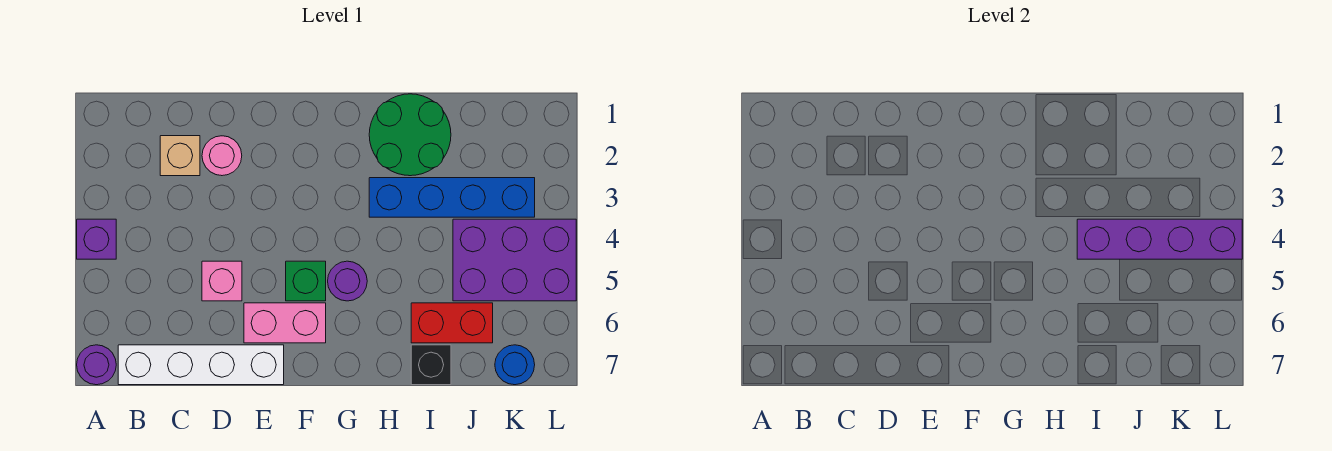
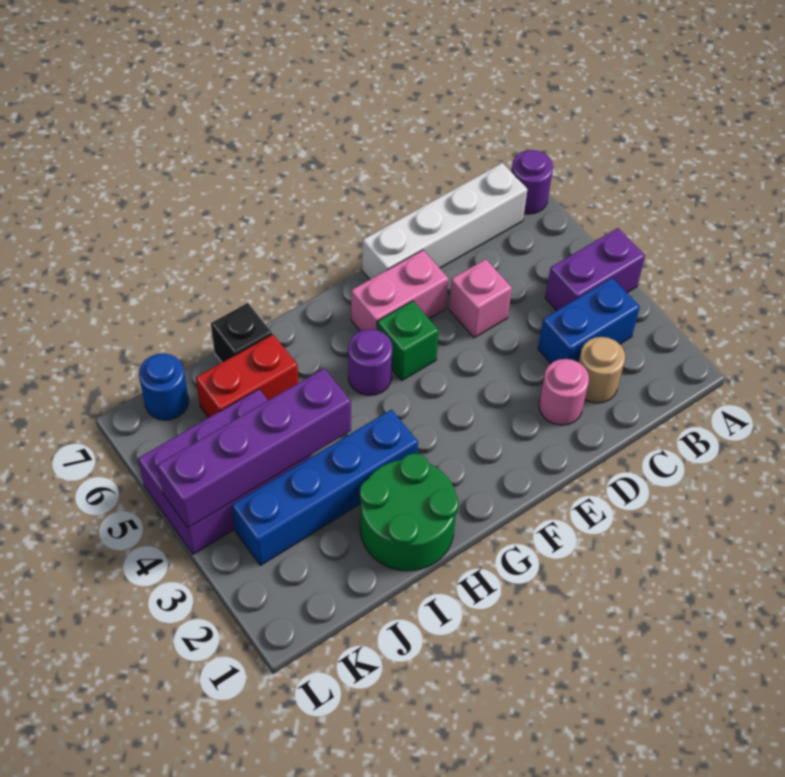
purple 1x1 brick [77,219,116,259] -> purple 1x2 brick [545,228,645,311]
none -> blue 1x2 brick [538,278,640,363]
tan 1x1 brick [160,136,200,176] -> tan 1x1 round brick [579,337,625,403]

